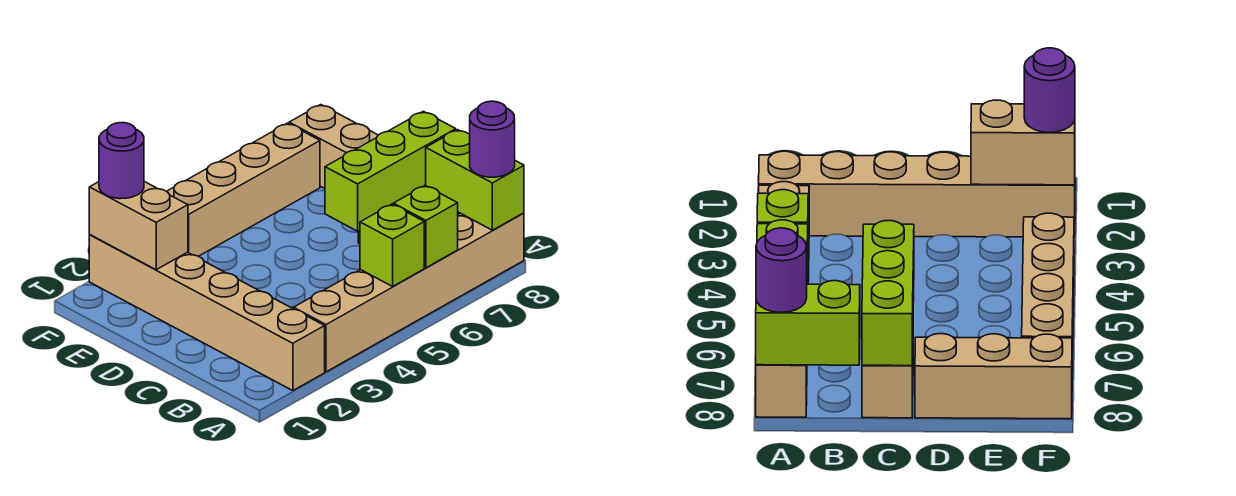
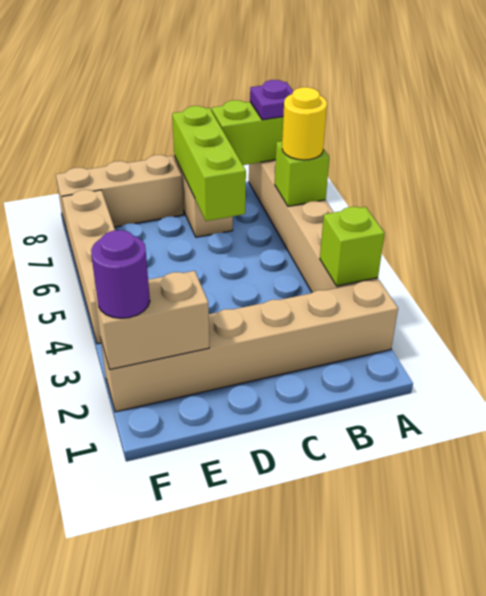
lime 1x1 brick [360,204,424,286] -> lime 1x1 brick moved to [320,207,385,286]
none -> yellow 1x1 round brick [282,87,327,160]
purple 1x1 round brick [470,101,515,177] -> purple 1x1 plate [250,80,293,120]

